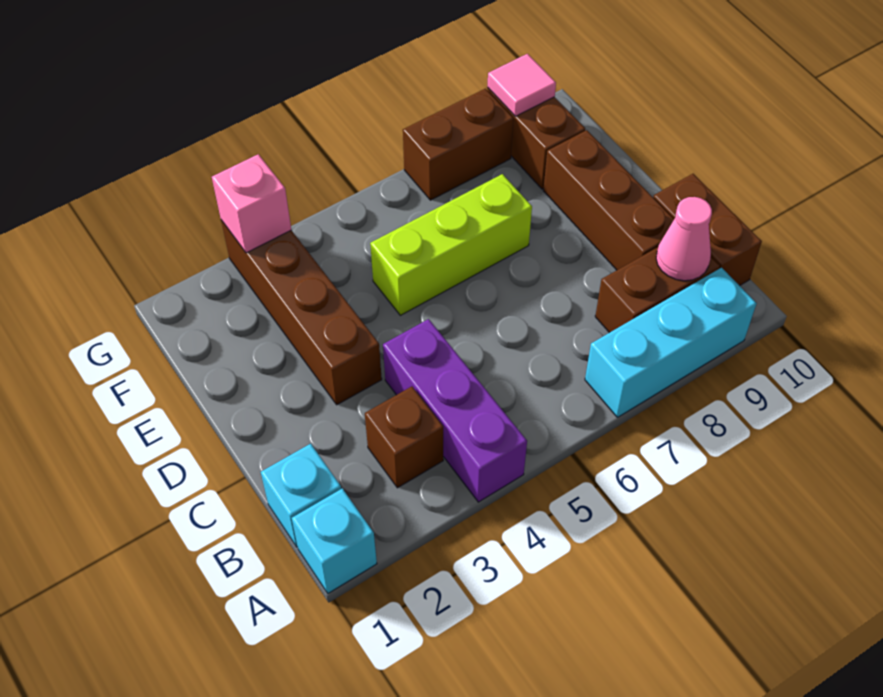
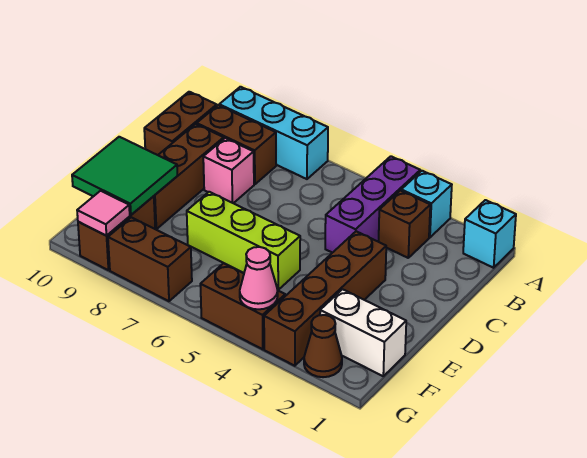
cyan 1x1 brick [261,444,341,547] -> cyan 1x1 brick moved to [401,171,452,237]
pink 1x1 cone [656,197,712,281] -> pink 1x1 cone moved to [240,247,278,309]
none -> green 2x2 tile [72,137,177,215]
none -> white 1x2 brick [320,289,406,376]
none -> brown 1x1 cone [304,315,342,377]
pink 1x1 brick [212,154,291,253] -> pink 1x1 brick moved to [203,138,254,203]
none -> brown 1x2 brick [200,263,285,349]

